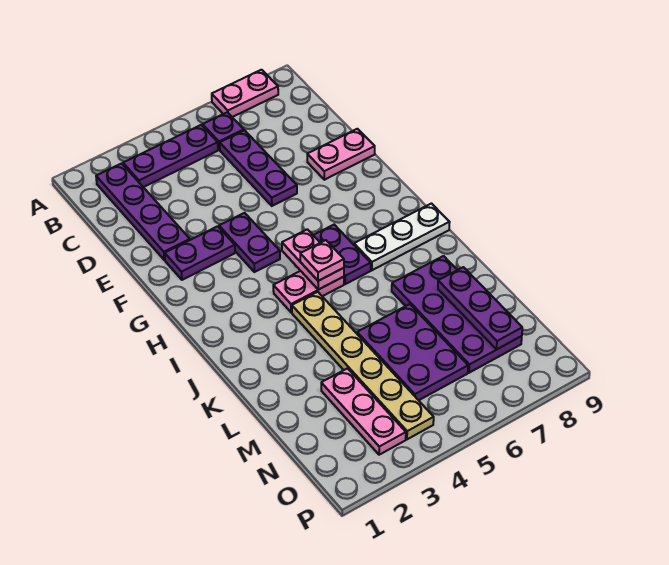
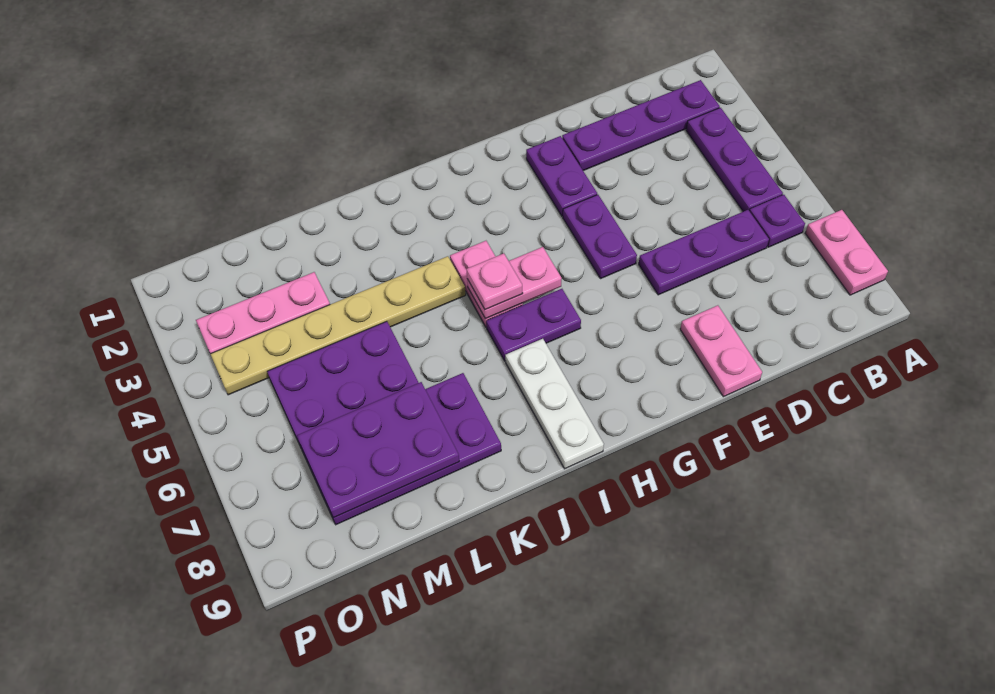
purple 1x2 plate [219,213,280,272] -> purple 1x2 plate turned to [563,195,637,279]
purple 1x3 plate [438,267,522,349] -> purple 2x3 plate [297,382,459,518]

